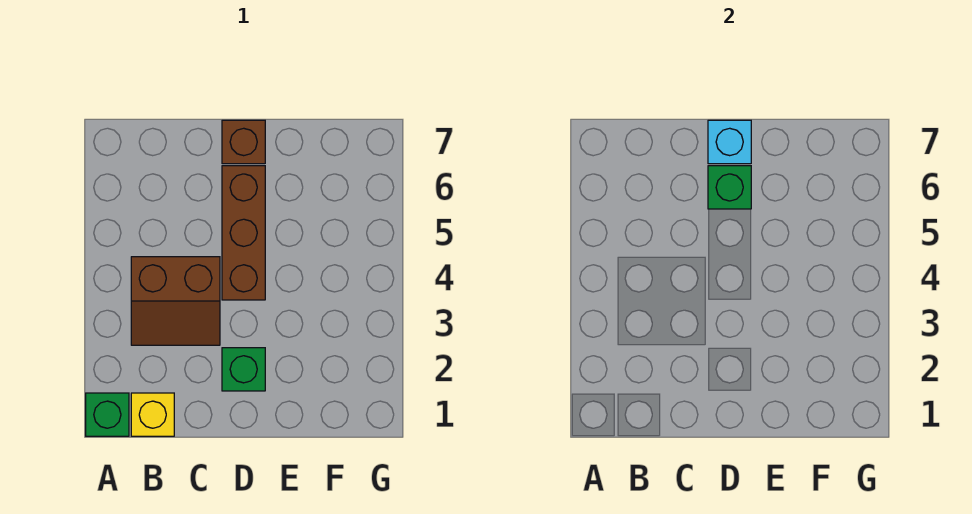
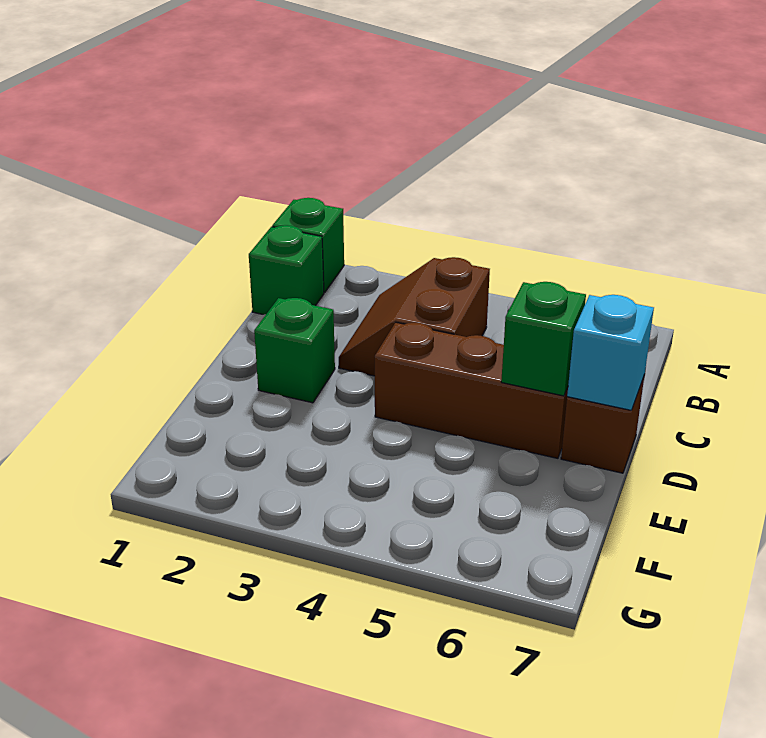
yellow 1x1 brick [131,393,174,436] -> green 1x1 brick [249,225,324,315]

